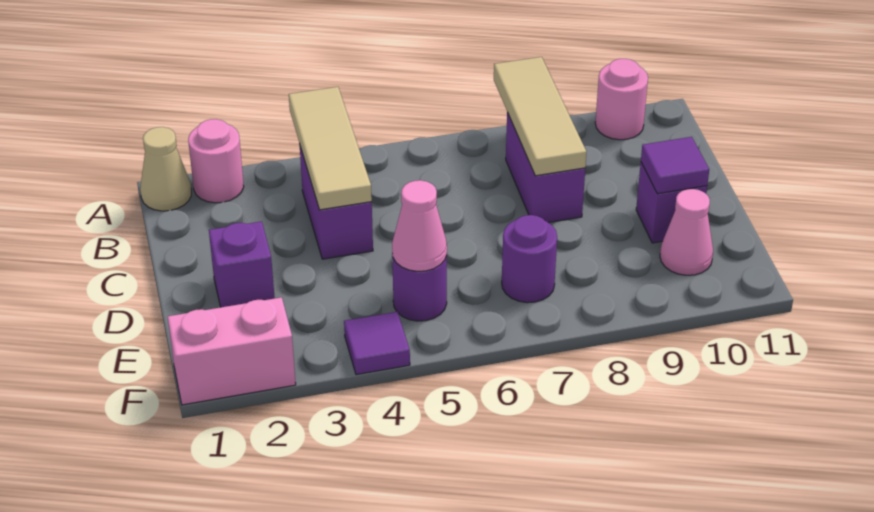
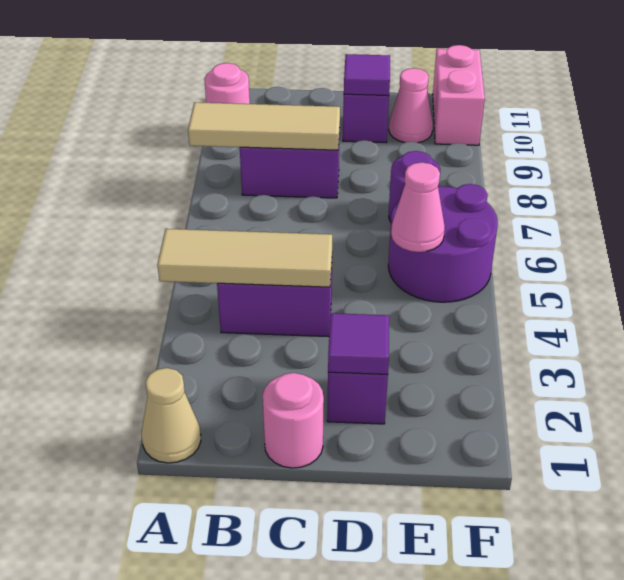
pink 1x1 round brick [188,119,244,203] -> pink 1x1 round brick moved to [263,373,324,468]
purple 1x1 round brick [392,254,447,321] -> purple 2x2 round brick [388,184,498,302]
pink 1x2 brick [168,297,296,405] -> pink 1x2 brick moved to [433,45,485,145]
purple 1x1 tile [344,312,410,375] -> purple 1x1 tile moved to [328,313,389,374]

